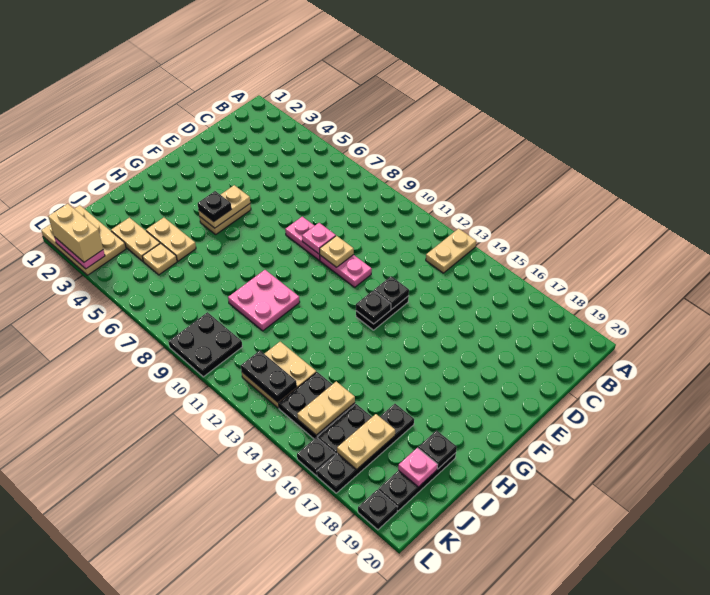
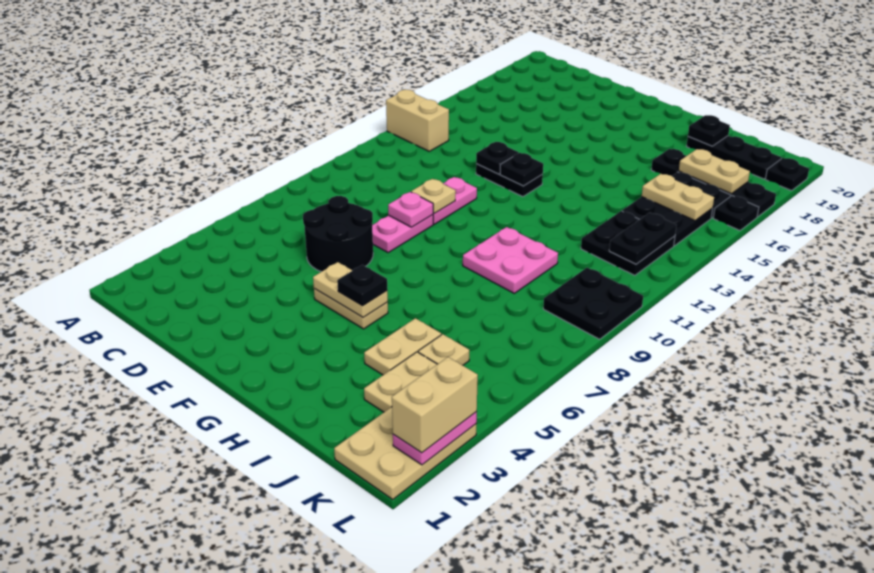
tan 1x2 plate [426,228,476,273] -> tan 1x2 brick [386,90,449,151]
none -> black 2x2 round brick [303,196,373,272]
tan 2x2 plate [242,342,316,408] -> black 2x2 plate [581,211,675,275]
pink 1x1 plate [398,448,438,487] -> none

